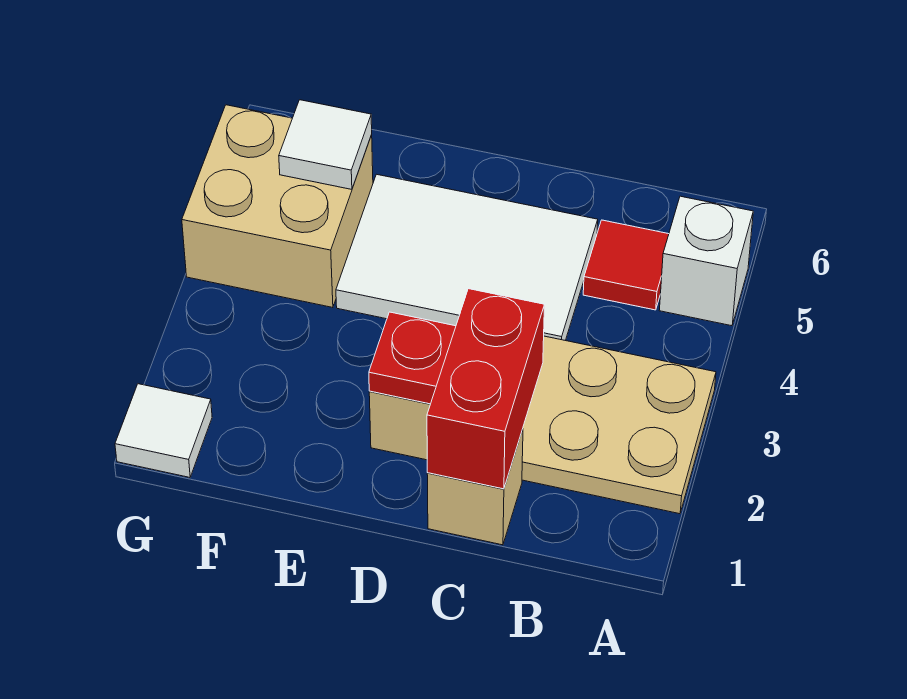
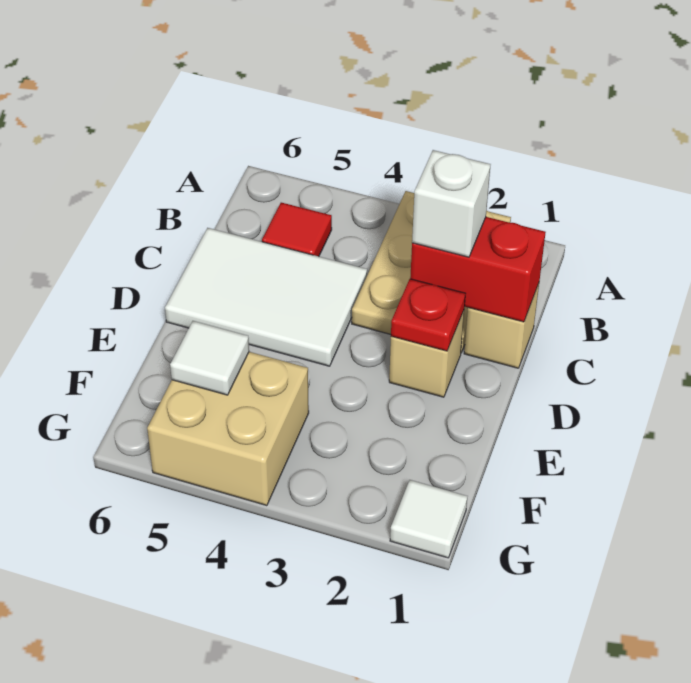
white 1x1 brick [659,196,753,326] -> white 1x1 brick moved to [412,150,491,257]
white 2x3 tile [336,174,598,341] -> white 2x3 tile turned to [165,228,367,366]

